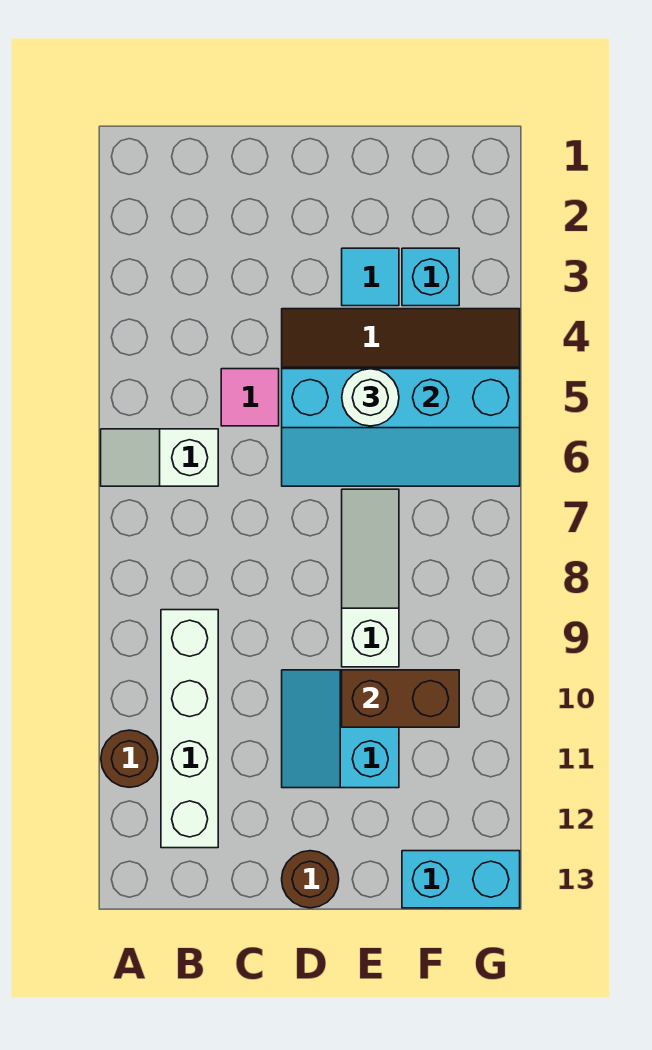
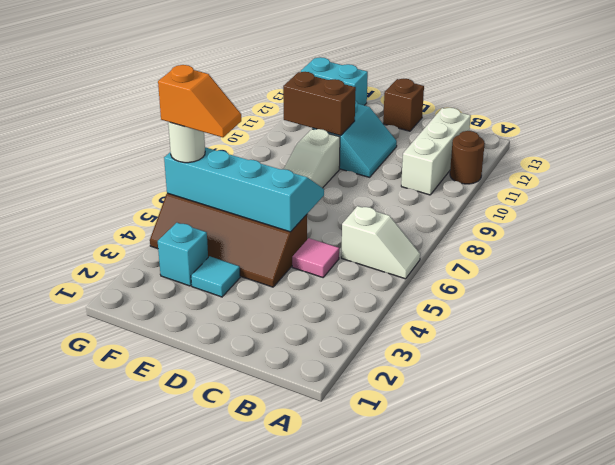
white 1x4 brick [161,610,218,848] -> white 1x3 brick [401,108,471,195]
brown 1x1 round brick [282,851,339,908] -> brown 1x1 brick [383,79,424,131]
white 1x1 round brick [342,369,399,426] -> white 1x1 round brick moved to [168,122,205,163]
none -> orange 1x2 slope [158,65,241,137]

